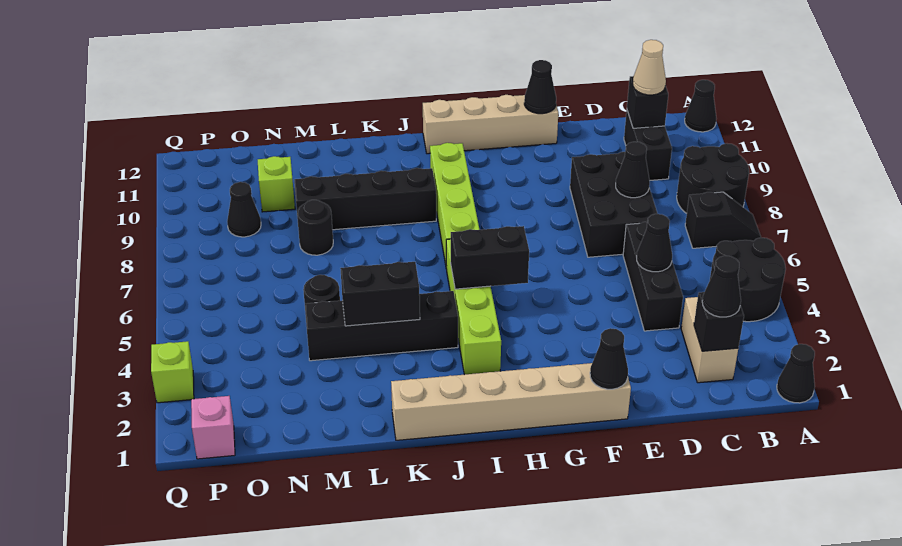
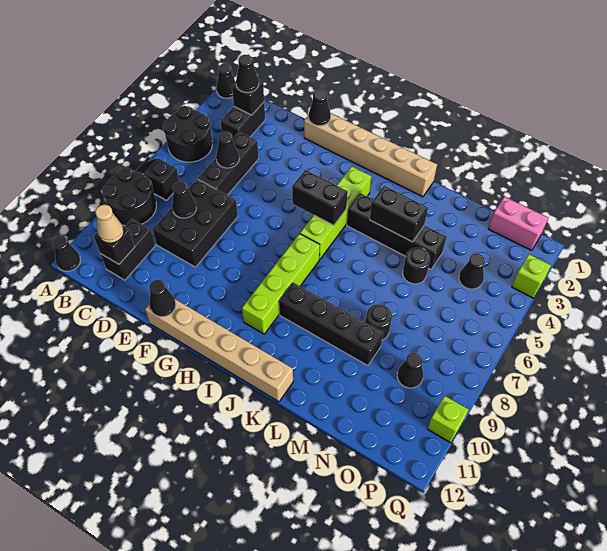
tan 1x2 brick [681,297,738,383] -> black 1x2 brick [221,102,265,138]
tan 1x4 brick [423,95,558,154] -> tan 1x6 brick [145,299,293,402]
lime 1x1 brick [258,156,295,212] -> lime 1x1 brick moved to [428,396,469,443]
none -> black 1x1 cone [459,254,485,289]
pink 1x1 brick [191,396,235,459] -> pink 1x2 brick [488,196,548,250]

